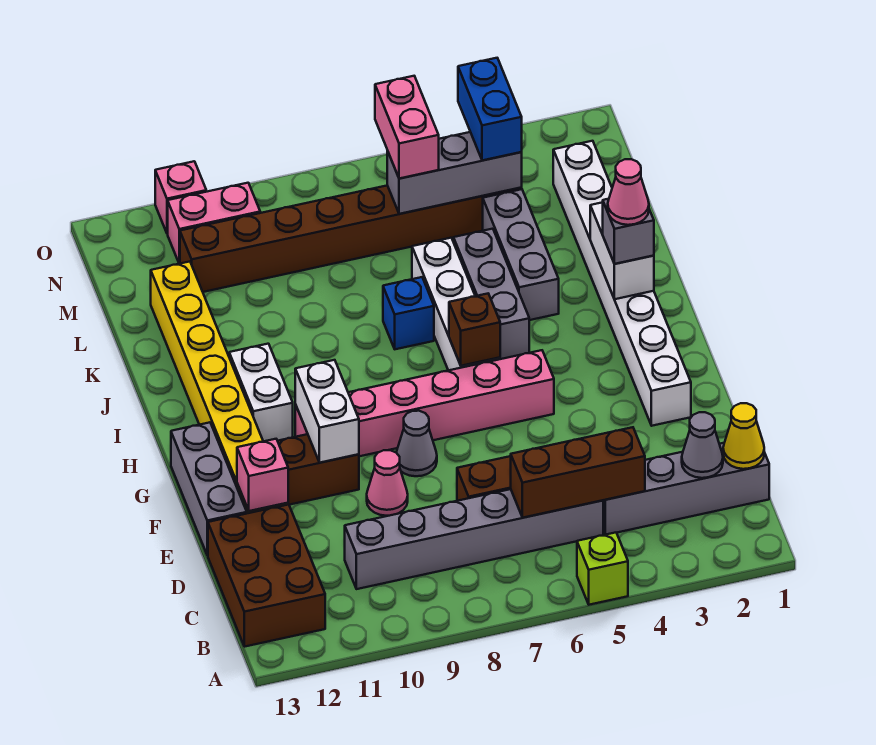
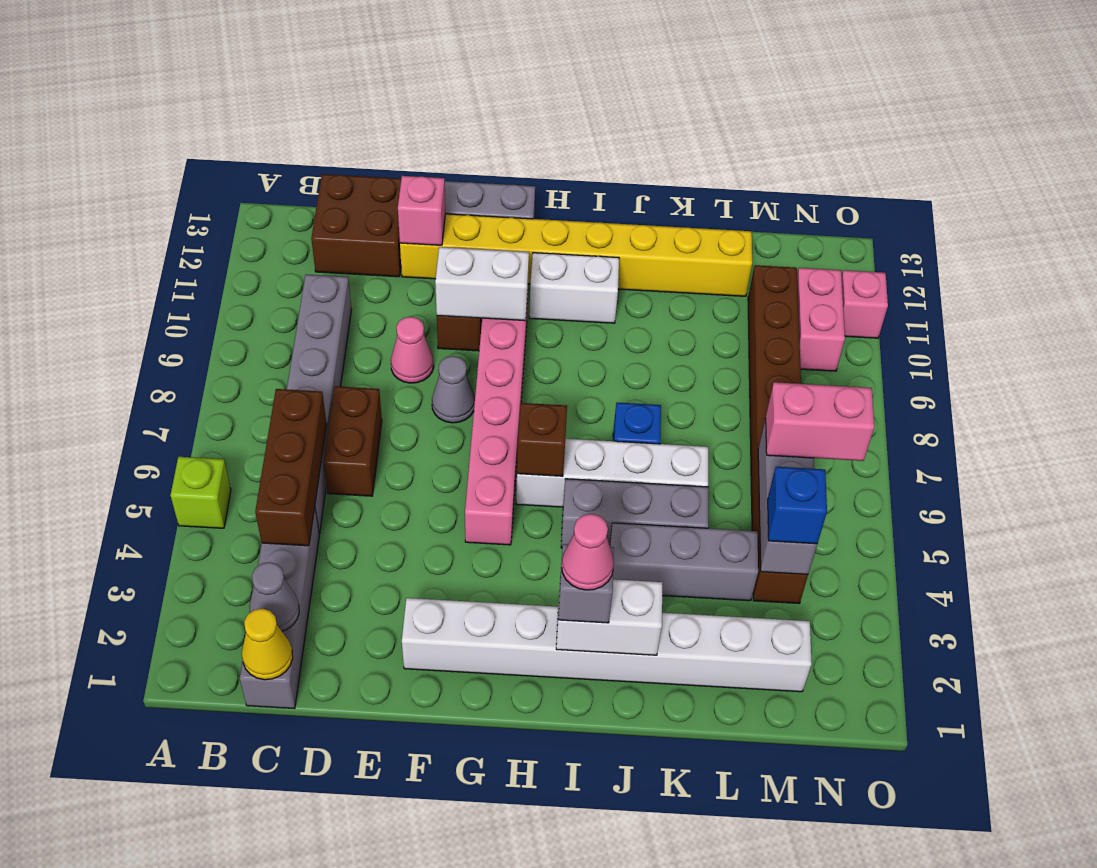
brown 2x3 brick [208,504,325,647] -> brown 2x2 brick [311,174,401,277]
blue 1x2 brick [458,58,522,161] -> blue 1x1 brick [768,467,827,544]

